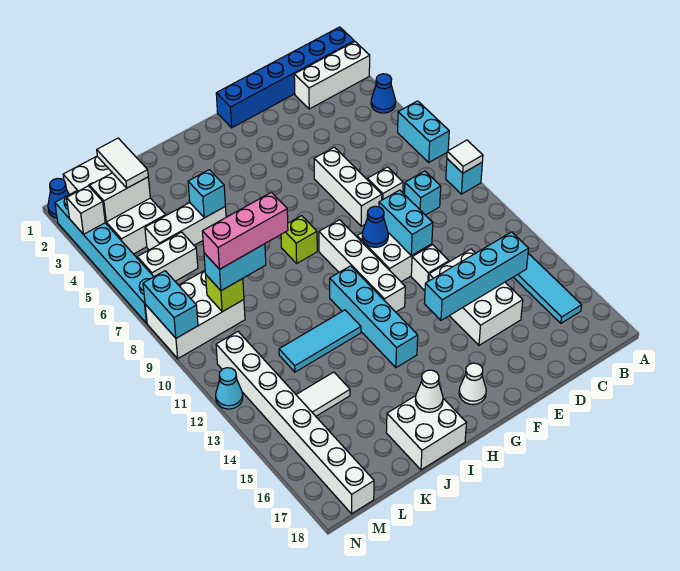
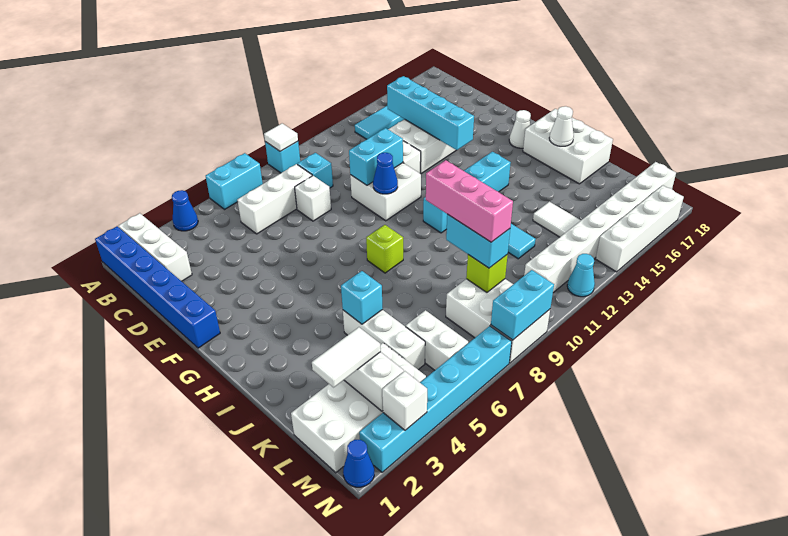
white 1x3 brick [314,147,382,226] -> white 1x3 brick moved to [237,164,312,234]
white 1x4 brick [319,220,405,312] -> white 1x4 brick moved to [596,185,684,272]
white 2x2 brick [386,396,466,470] -> white 2x3 brick [523,109,613,184]

